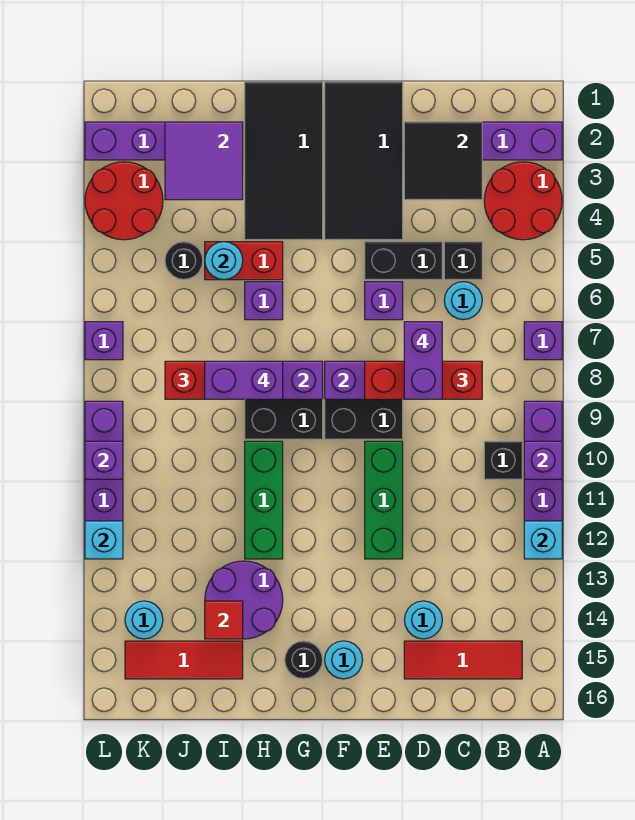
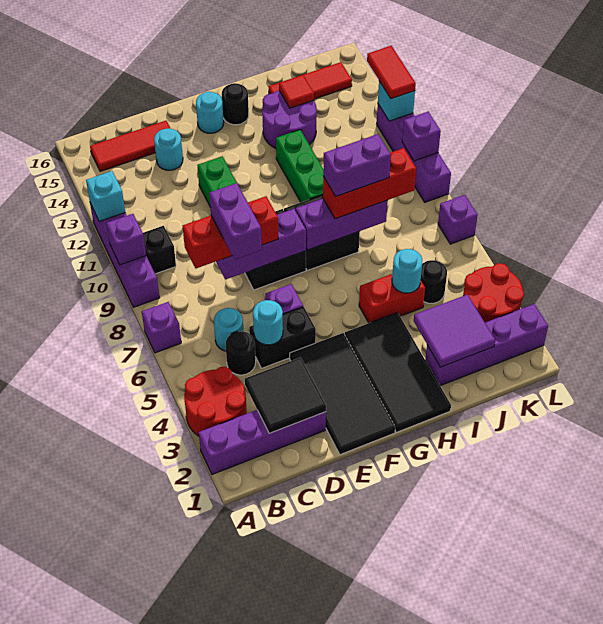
black 1x1 brick [444,242,482,280] -> black 1x1 round brick [226,331,256,375]
purple 1x1 brick [245,282,283,320] -> none
cyan 1x1 round brick [125,601,163,639] -> cyan 1x1 round brick moved to [253,300,283,345]
none -> red 1x2 tile [367,46,416,99]

